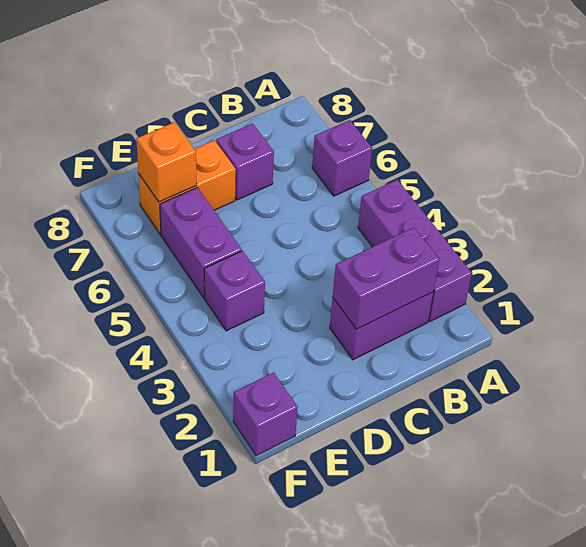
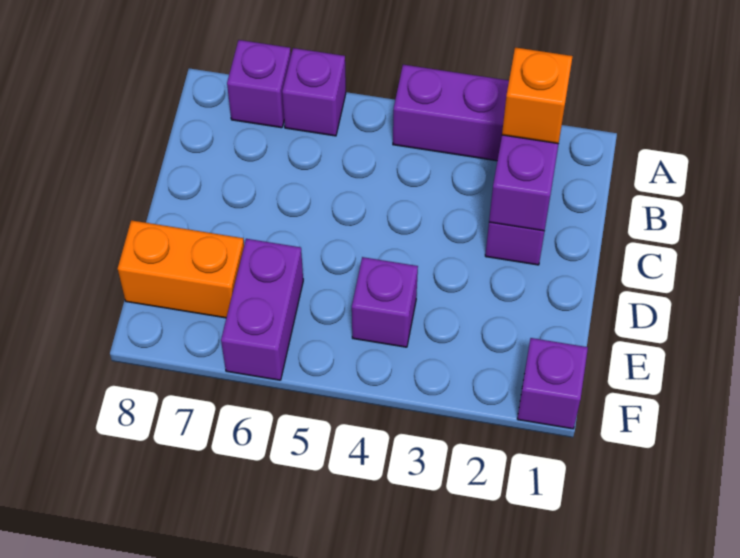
purple 1x1 brick [216,124,274,200] -> purple 1x1 brick moved to [227,40,291,128]
orange 1x2 brick [138,140,236,234] -> orange 1x2 brick turned to [118,220,244,318]
purple 1x2 brick [160,187,242,298] -> purple 1x2 brick turned to [221,239,303,380]
orange 1x1 brick [136,122,197,202] -> orange 1x1 brick moved to [502,47,573,144]

